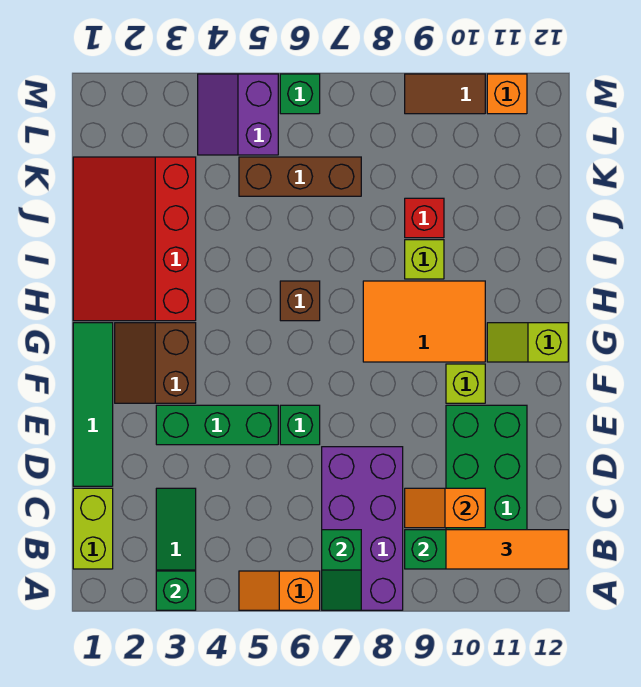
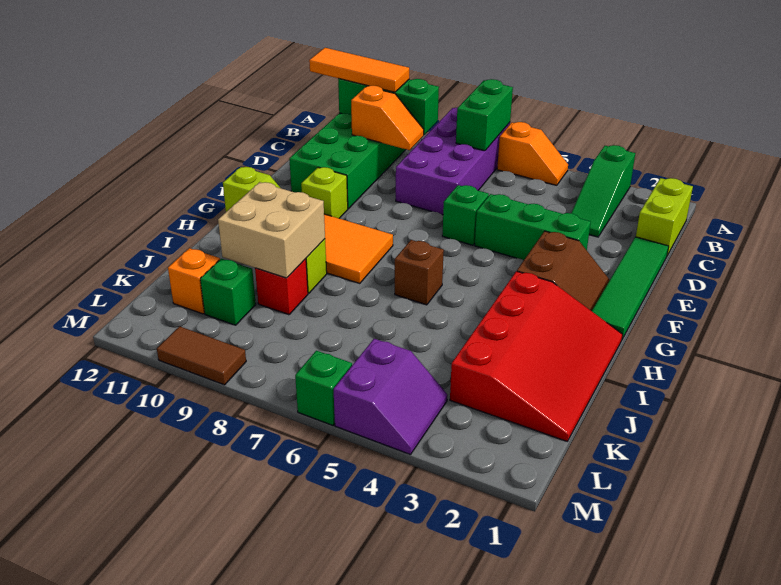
green 1x1 brick [156,571,196,610] -> green 1x1 brick moved to [200,259,256,325]
green 1x2 slope [322,530,361,610] -> green 1x2 brick [456,79,513,151]
none -> tan 2x2 brick [218,182,325,278]
brown 1x3 brick [239,157,361,196] -> none
orange 1x1 brick [487,74,527,114] -> orange 1x1 brick moved to [168,248,220,314]

